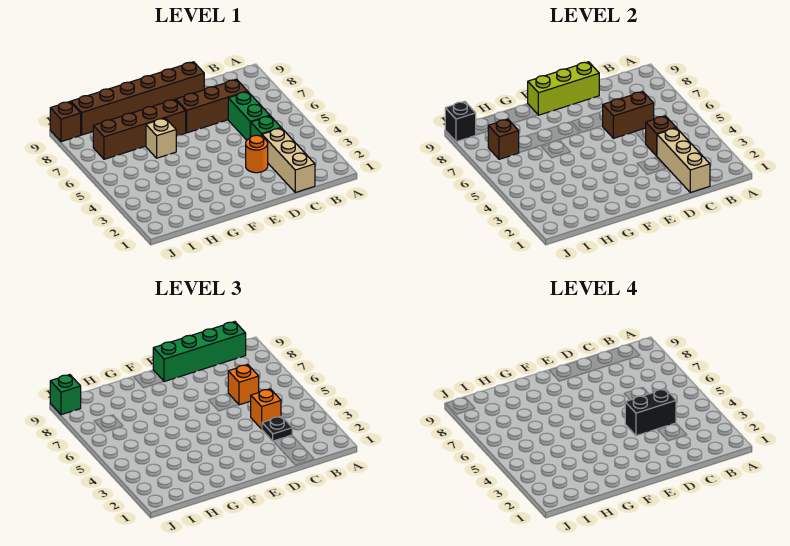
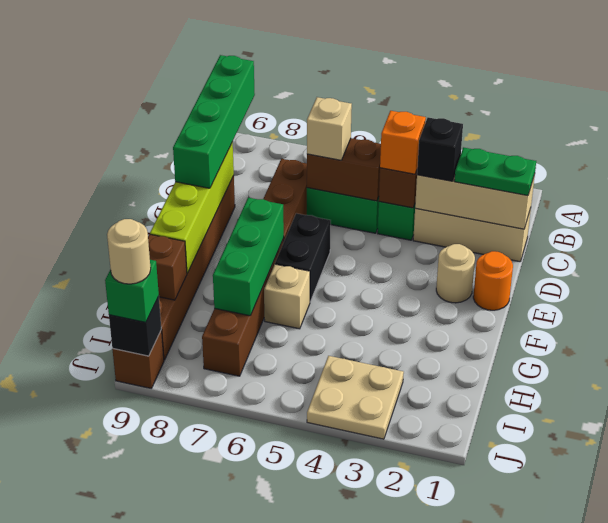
none -> green 1x2 plate [454,147,536,196]
black 1x1 plate [262,416,292,441] -> black 1x1 brick [417,117,463,181]
black 1x2 brick [625,389,676,436] -> black 1x2 brick moved to [275,213,331,302]
brown 1x2 brick [603,92,654,138] -> brown 1x2 brick turned to [307,138,381,201]
orange 1x1 brick [228,365,259,405] -> tan 1x1 brick [307,97,352,160]
orange 1x1 round brick [246,135,268,173] -> orange 1x1 round brick moved to [473,251,513,310]
lime 1x3 brick [528,62,599,115] -> lime 1x4 brick [150,142,234,273]
none -> tan 1x1 round brick [436,244,475,303]
none -> green 1x3 brick [213,198,284,316]
none -> tan 2x2 plate [307,356,404,439]
brown 1x1 brick [488,119,519,159] -> brown 1x1 brick moved to [148,234,187,300]
none -> tan 1x1 round brick [107,219,151,284]

